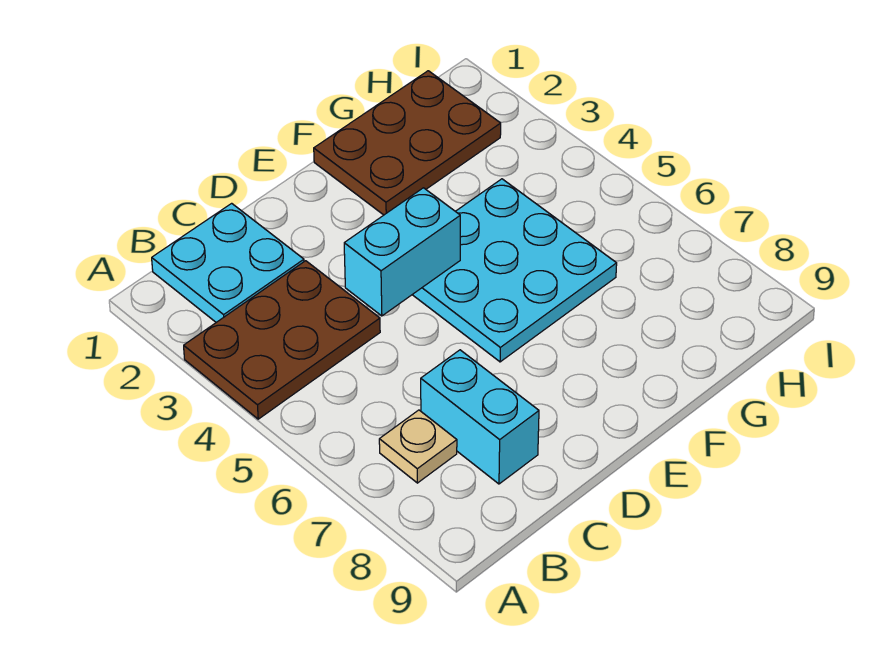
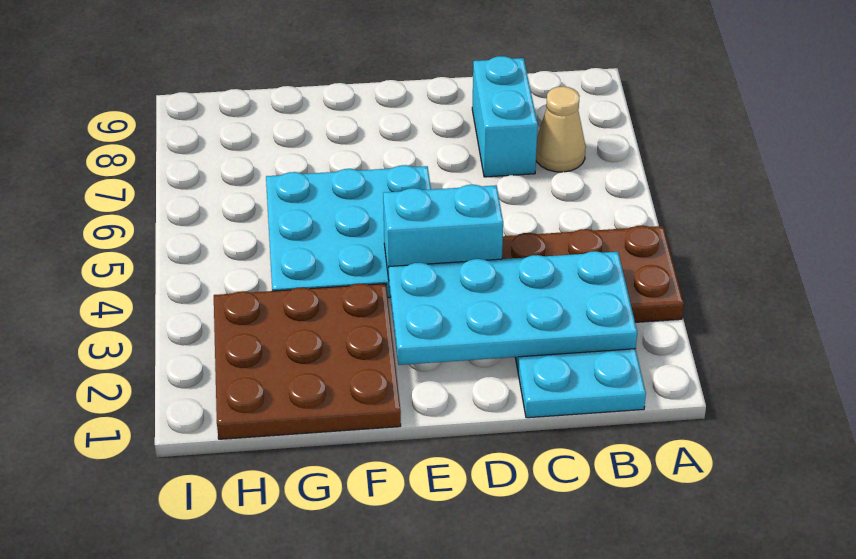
none -> cyan 2x4 plate [389,251,637,365]
tan 1x1 plate [379,410,457,483] -> tan 1x1 cone [536,86,586,172]
brown 2x3 plate [314,71,501,215] -> brown 3x3 plate [214,284,401,439]

